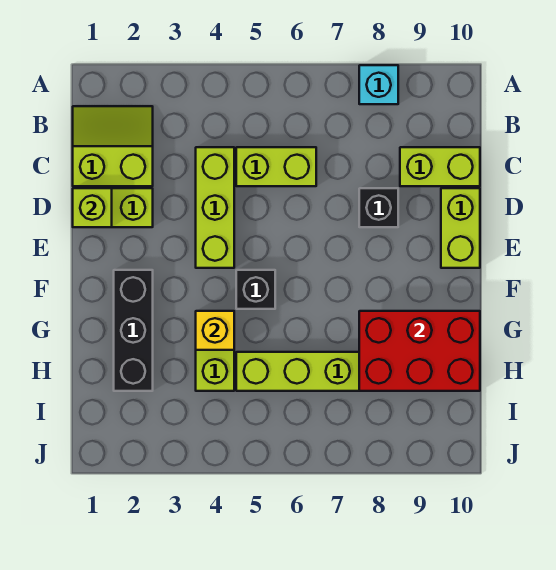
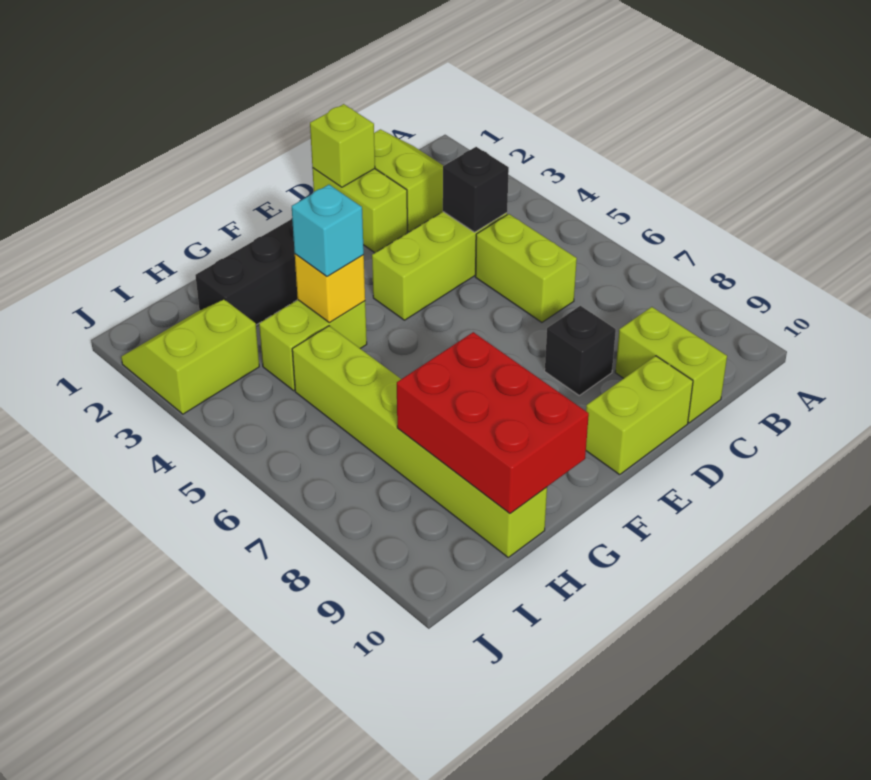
cyan 1x1 brick [359,65,398,104] -> cyan 1x1 brick moved to [292,185,364,276]
black 1x1 brick [236,270,275,309] -> black 1x1 brick moved to [443,147,509,232]
none -> lime 2x2 slope [121,299,259,414]

